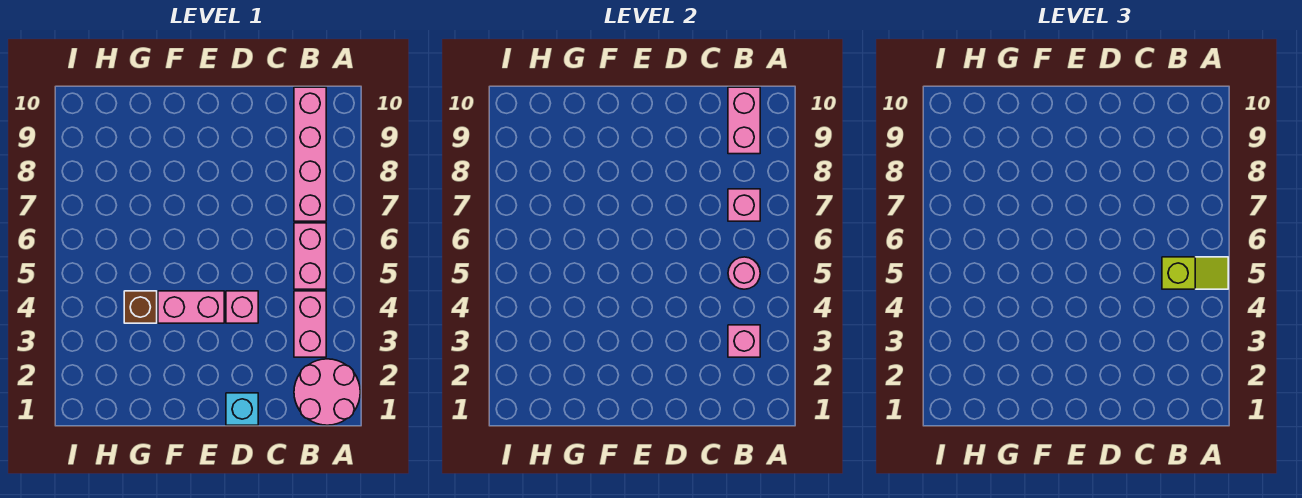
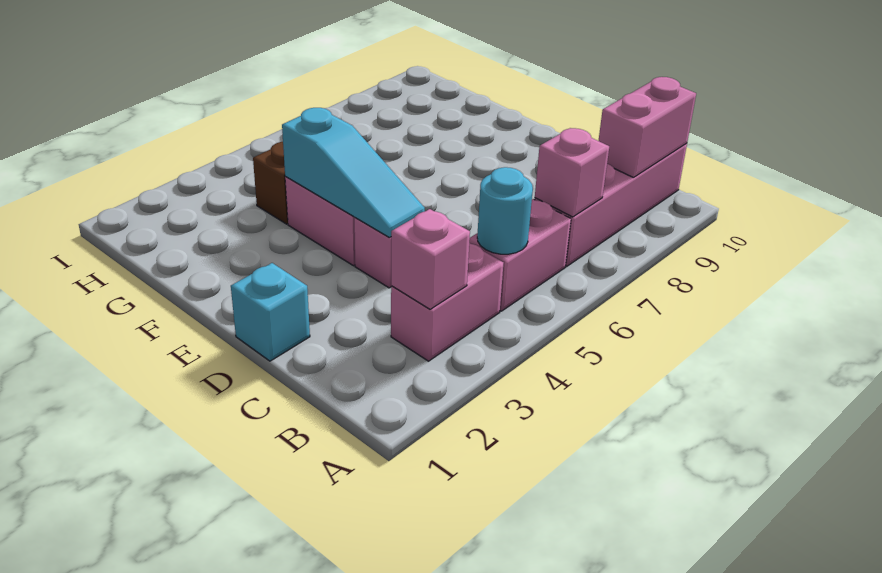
pink 2x2 round brick [294,359,360,425] -> none
lime 1x2 slope [1162,257,1228,289] -> none
pink 1x1 round brick [728,257,760,289] -> cyan 1x1 round brick [477,167,533,254]
none -> cyan 1x3 slope [282,108,425,237]

